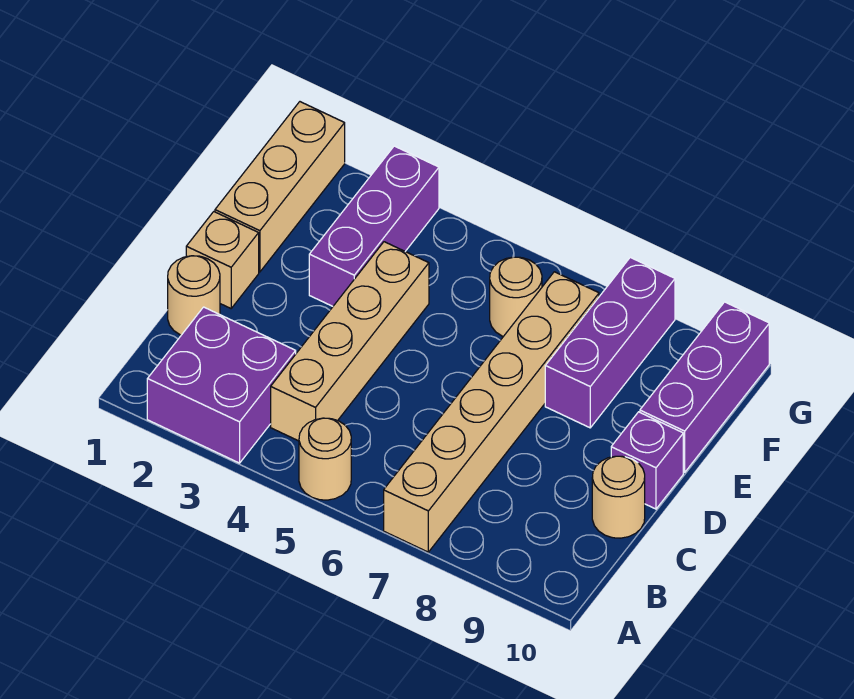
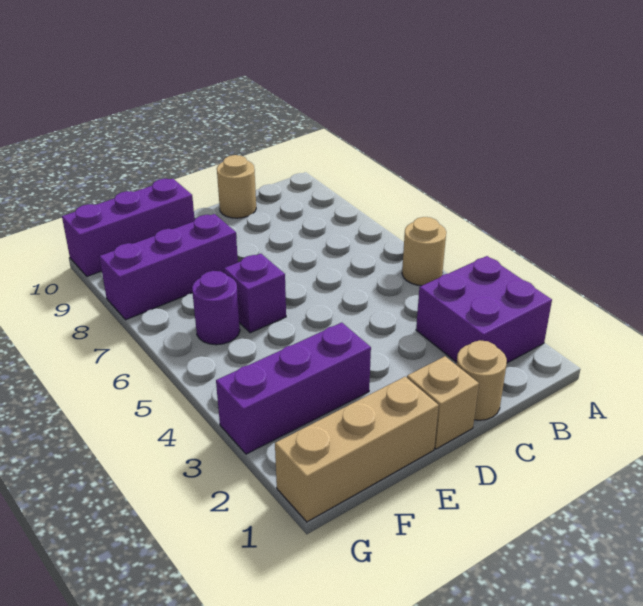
tan 1x6 brick [384,272,599,552] -> none
tan 1x4 brick [271,242,429,441] -> none
purple 1x1 brick [611,412,683,509] -> purple 1x1 brick moved to [224,254,286,333]
tan 1x1 round brick [490,257,542,337] -> purple 1x1 round brick [192,271,240,345]

